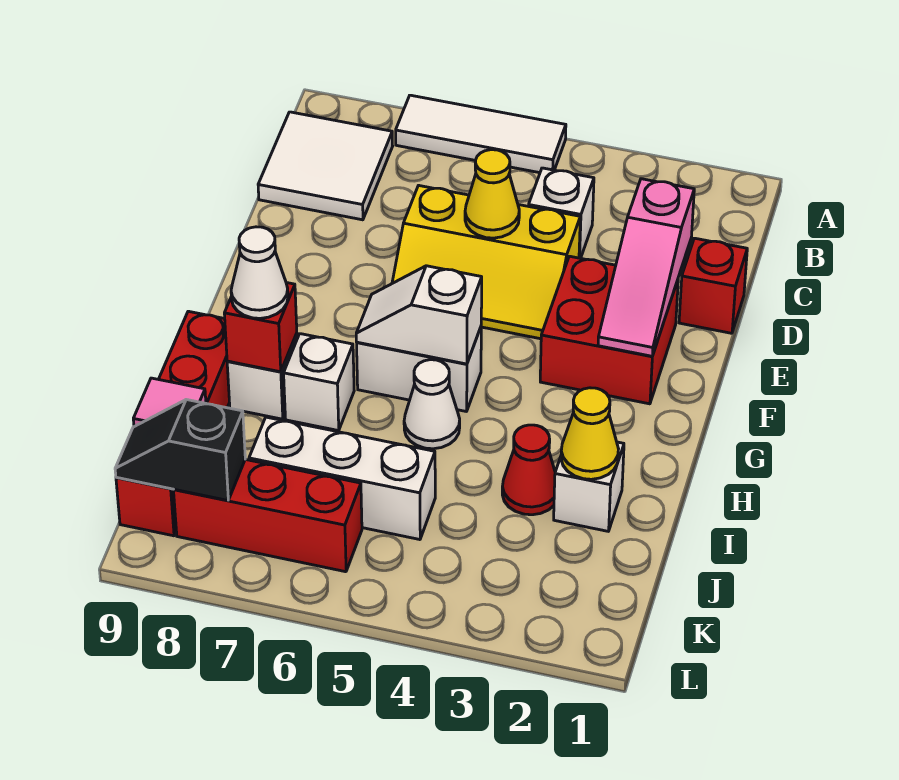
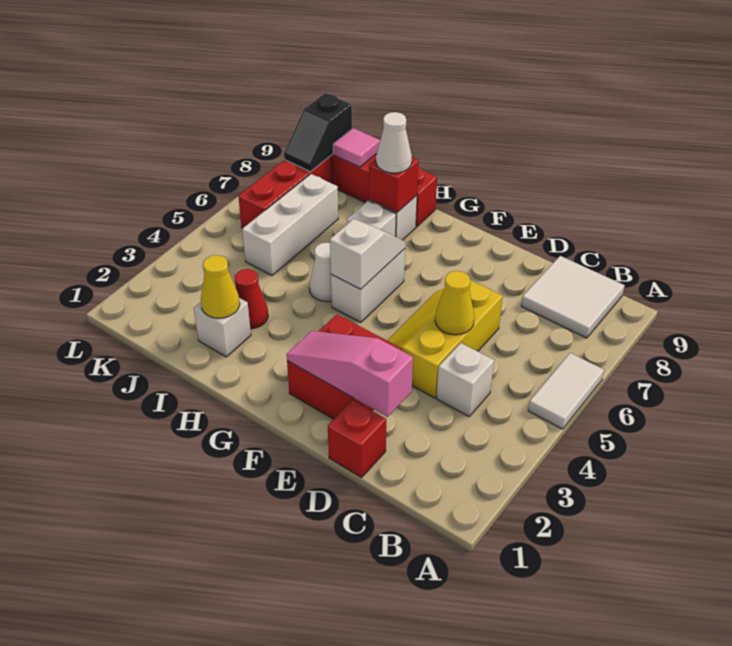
white 1x3 tile [396,95,566,173] -> white 1x2 tile [528,353,604,429]
black 1x2 slope [115,400,245,500] -> black 1x2 slope turned to [284,93,352,172]

